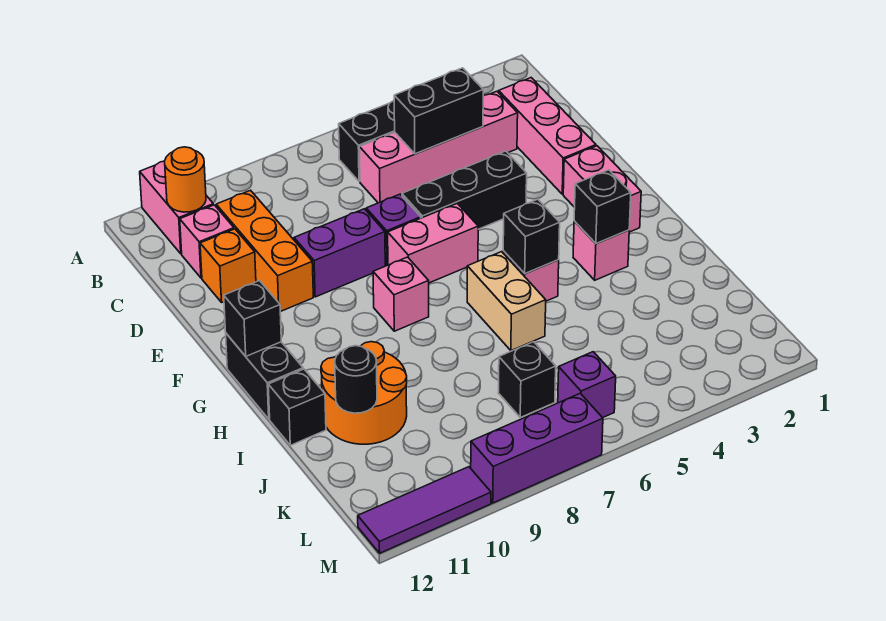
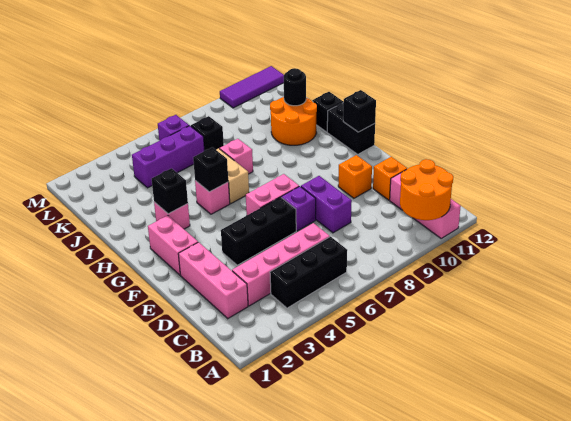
orange 1x1 round brick [165,147,206,212] -> orange 2x2 round brick [400,159,453,220]
black 1x2 brick [394,68,483,154] -> none
orange 1x3 brick [216,190,313,312] -> orange 1x1 brick [338,155,372,198]
purple 1x2 brick [294,209,385,297] -> purple 1x2 brick turned to [301,176,352,233]
pink 1x1 brick [373,257,429,331] -> pink 1x1 brick moved to [220,139,253,174]
purple 1x3 brick [471,393,603,503] -> purple 1x3 brick moved to [132,126,204,188]

